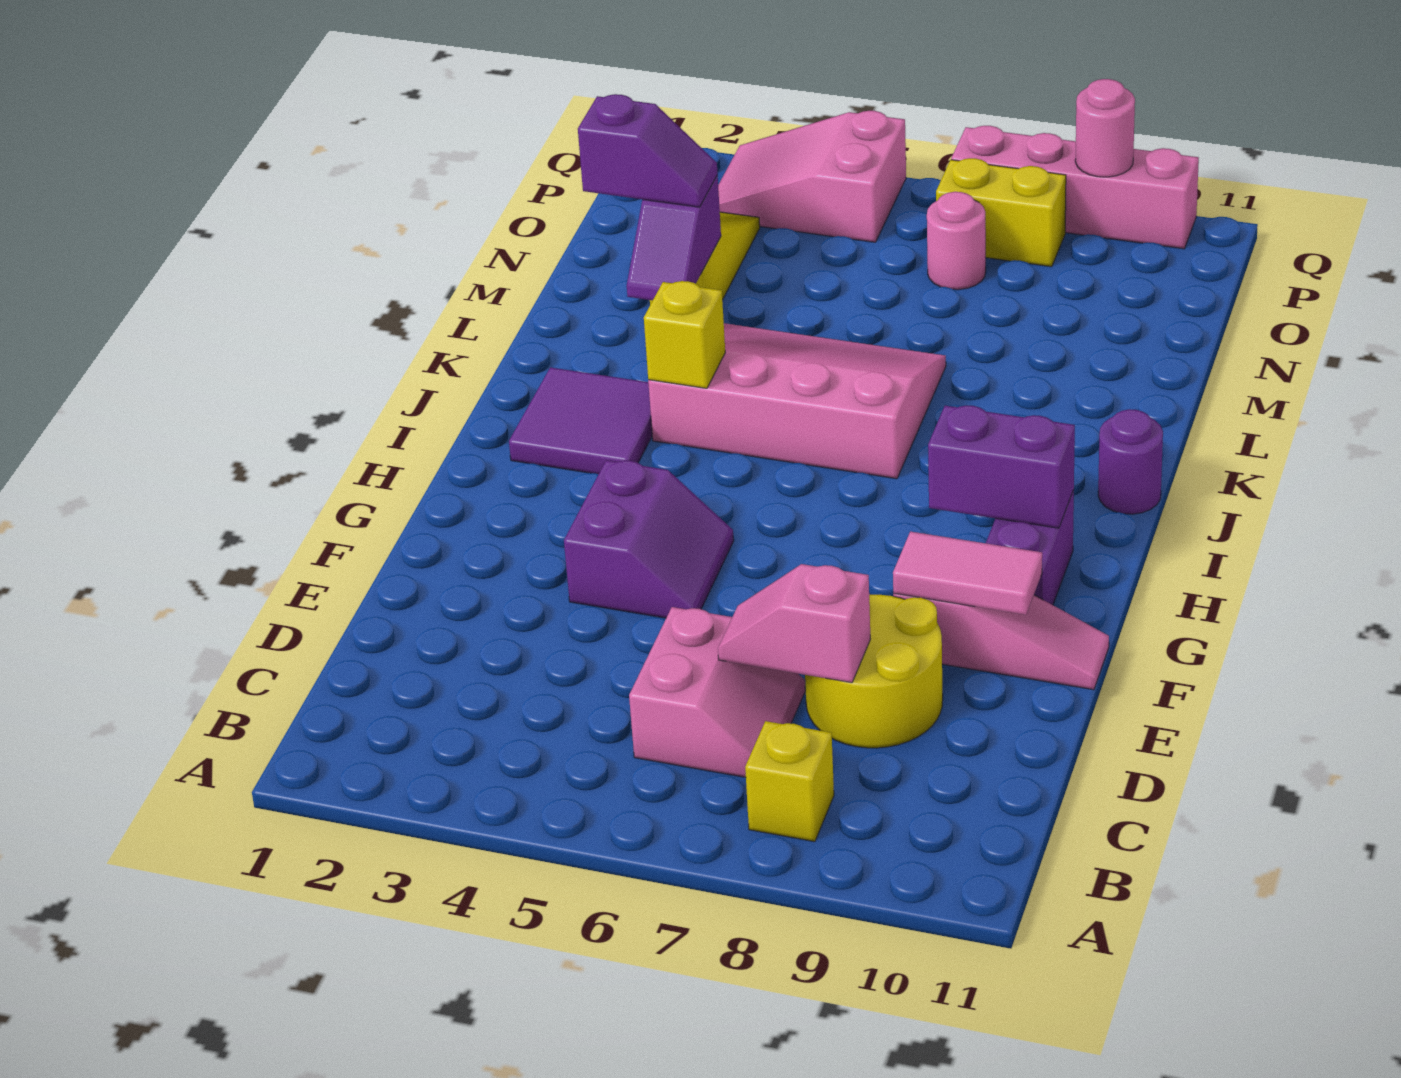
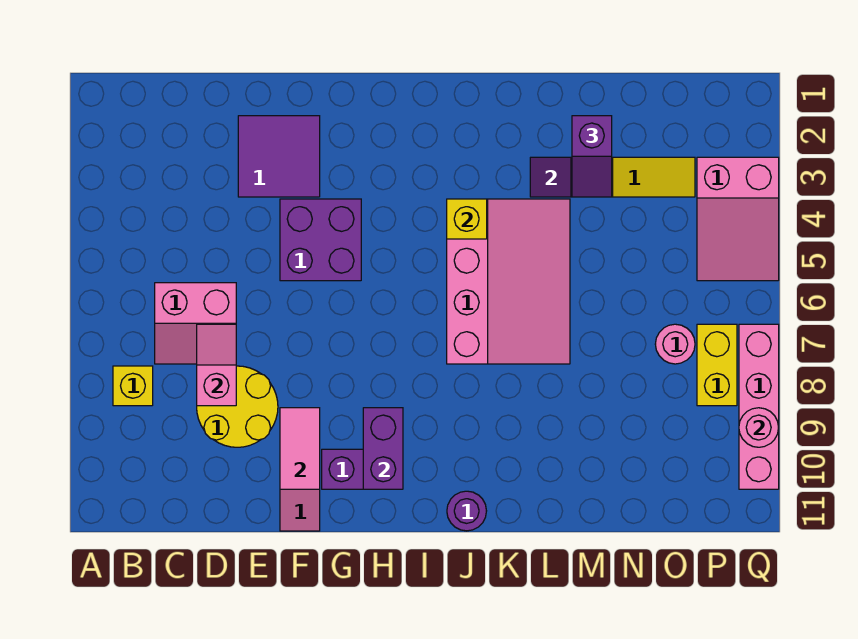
purple 2x2 slope [564,460,734,618] -> purple 2x2 brick [280,199,361,281]
purple 2x2 tile [509,367,652,474] -> purple 2x2 tile moved to [238,116,320,197]
pink 2x3 slope [718,111,906,242] -> pink 2x3 slope turned to [697,157,779,281]

